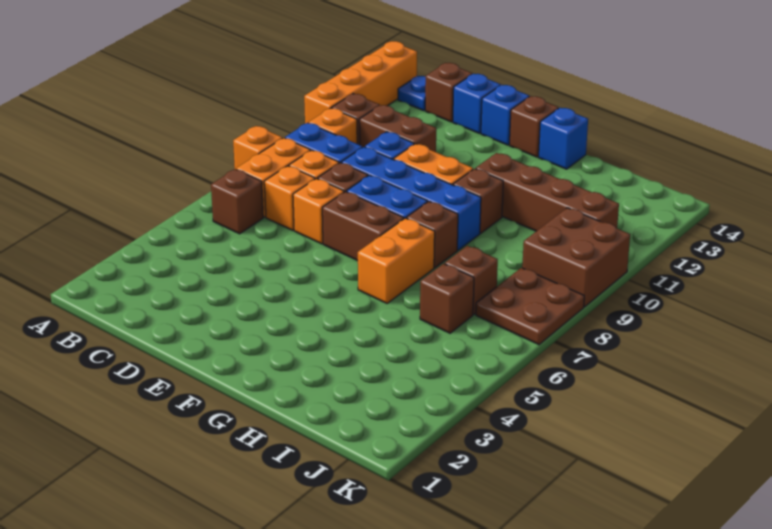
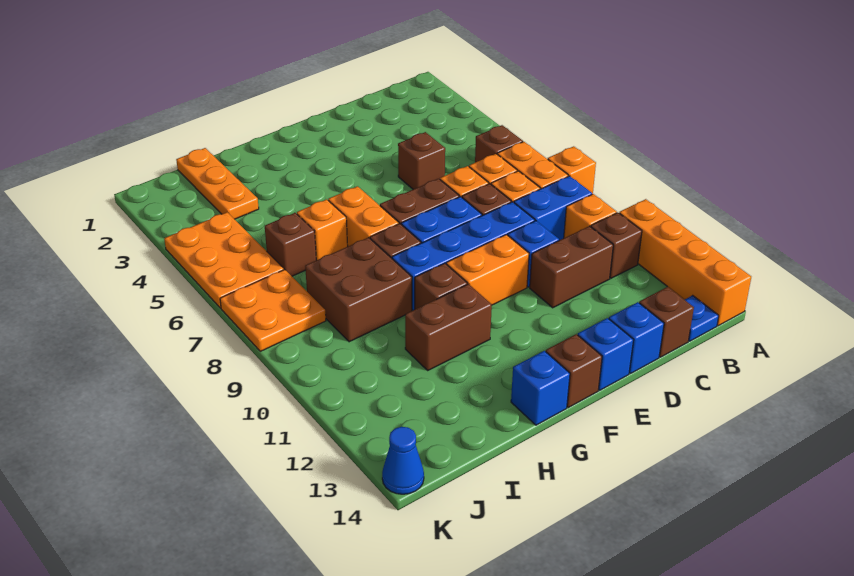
brown 1x4 brick [476,153,619,231] -> brown 1x2 brick [405,284,492,370]
none -> orange 1x1 brick [297,199,348,260]
none -> orange 1x3 plate [176,148,259,219]
brown 1x1 brick [445,246,498,314] -> brown 1x1 brick moved to [398,132,445,189]
none -> orange 2x3 plate [164,212,284,308]
brown 2x2 plate [476,268,584,345] -> orange 2x2 plate [220,270,326,351]
brown 2x2 brick [522,208,630,307] -> brown 2x2 brick moved to [305,238,412,342]
none -> blue 1x1 cone [382,427,424,494]

